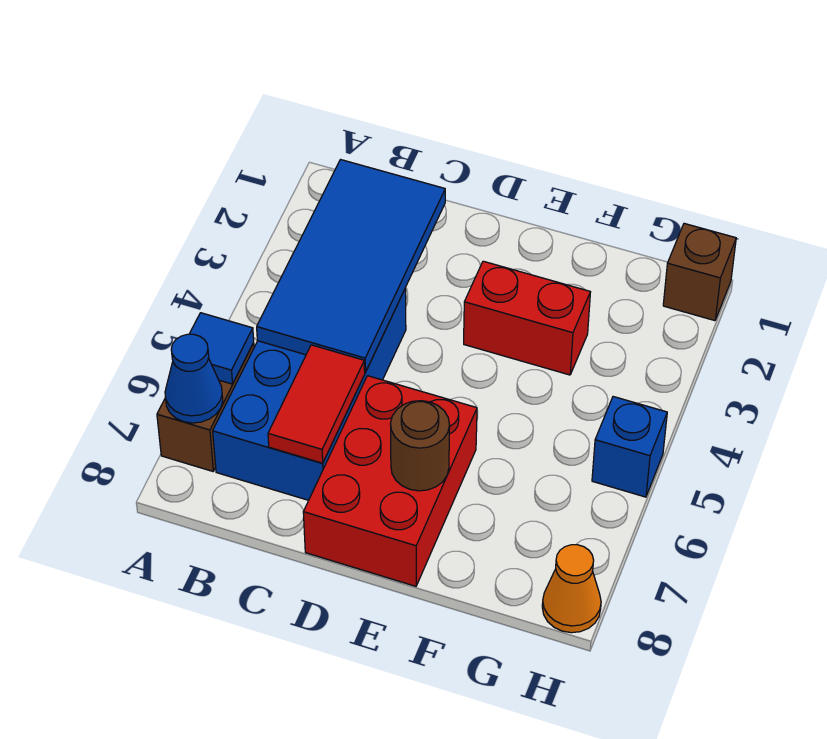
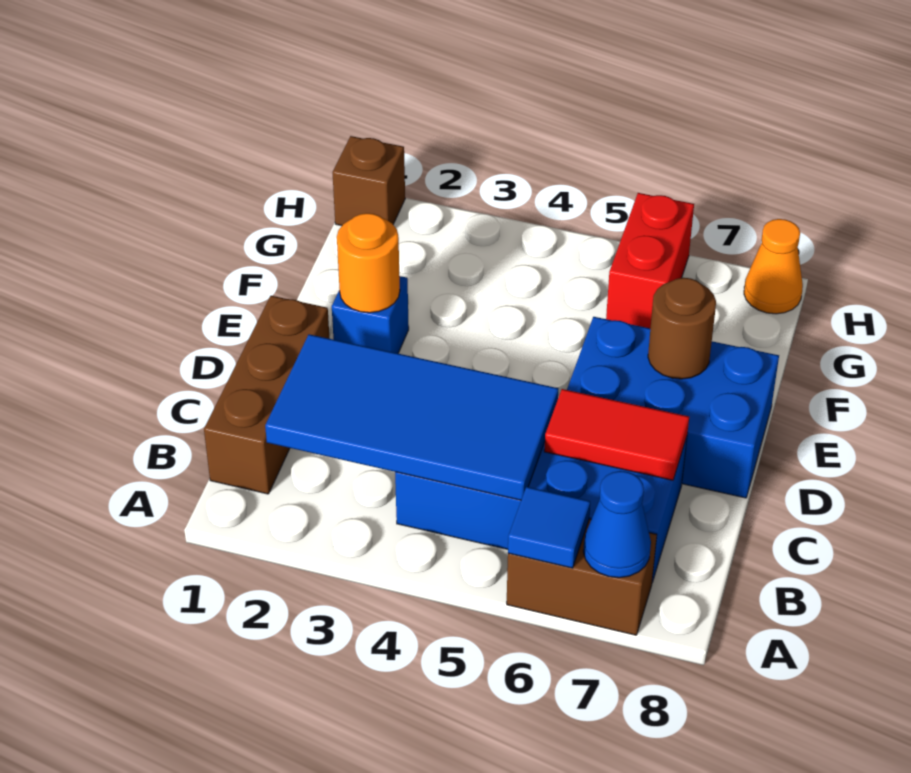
none -> brown 1x3 brick [204,296,330,494]
red 2x3 brick [303,376,477,586] -> blue 2x3 brick [567,317,779,498]
none -> orange 1x1 round brick [337,213,400,313]
red 1x2 brick [464,261,591,375] -> red 1x2 brick moved to [606,193,694,328]
blue 1x1 brick [592,397,667,497] -> blue 1x1 brick moved to [332,276,409,353]

